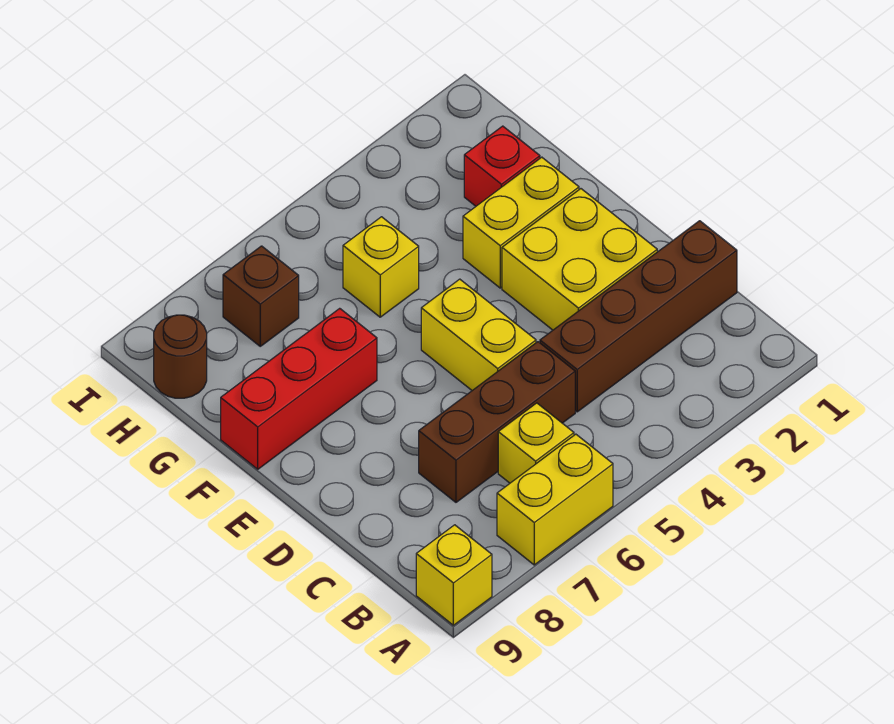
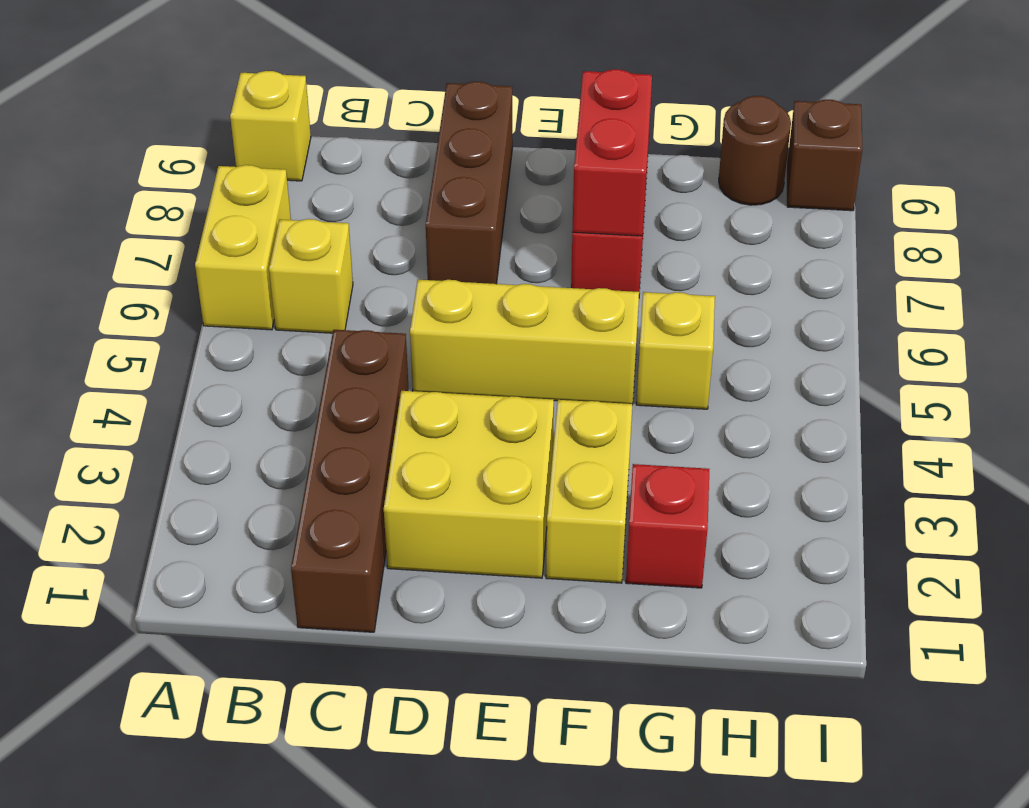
brown 1x3 brick [419,342,575,502] -> brown 1x3 brick moved to [426,81,513,284]
yellow 1x2 brick [421,279,536,390] -> yellow 1x3 brick [410,280,639,405]
none -> red 1x2 brick [572,69,652,236]
brown 1x1 brick [223,246,299,346] -> brown 1x1 brick moved to [787,100,863,211]

